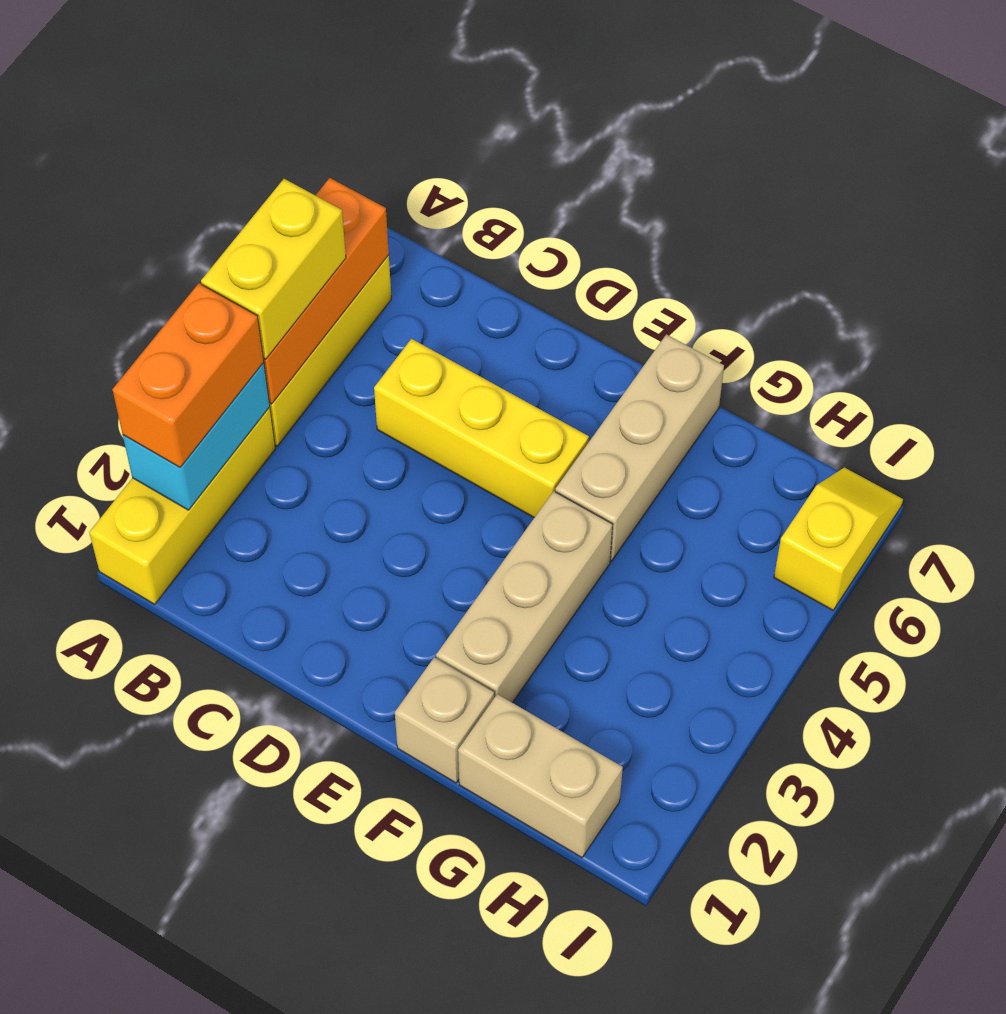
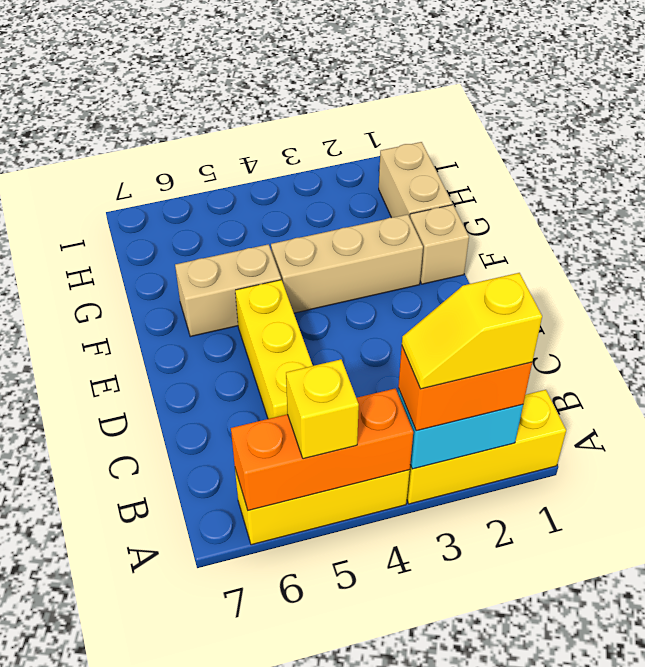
yellow 1x2 brick [201,179,346,359] -> yellow 1x1 brick [286,359,359,459]
tan 1x3 brick [555,334,724,561] -> tan 1x2 brick [175,244,281,337]
yellow 1x2 slope [774,467,903,610] -> yellow 1x2 slope moved to [402,273,542,389]

